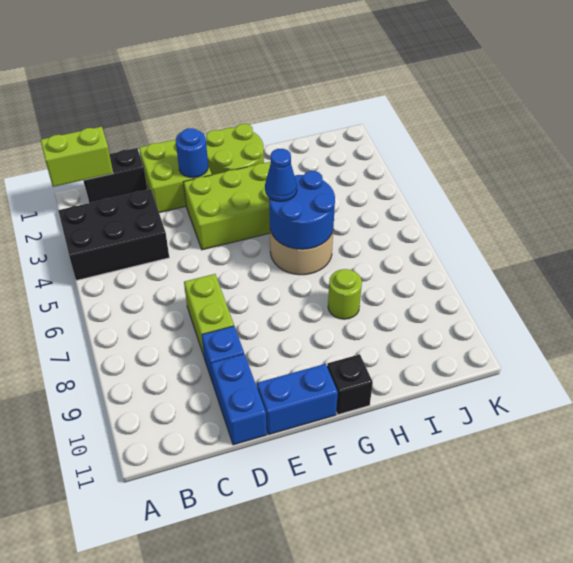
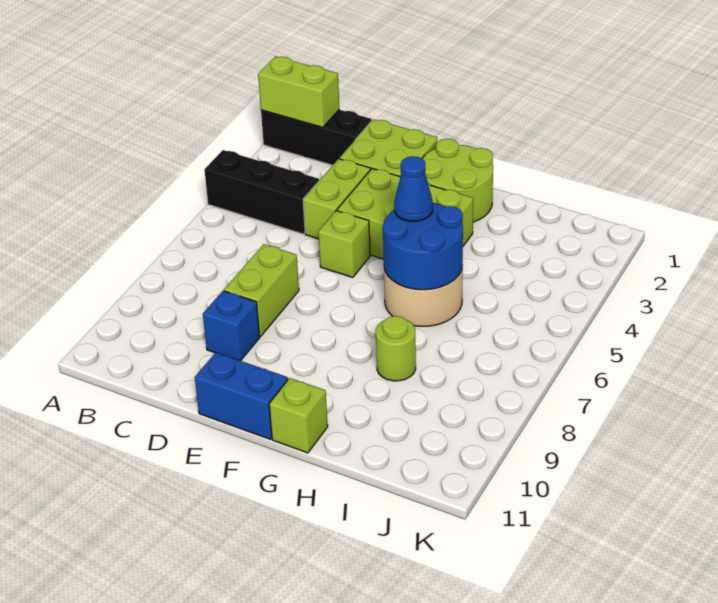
black 2x3 brick [58,189,169,280] -> black 1x3 brick [204,150,319,234]
black 1x2 brick [83,148,148,203] -> black 1x3 brick [261,110,372,165]
none -> lime 1x2 brick [303,159,370,239]
blue 1x2 brick [211,354,267,445] -> none
blue 1x1 round brick [175,128,208,178] -> none
none -> lime 1x1 brick [318,211,370,277]
black 1x1 brick [327,354,373,415] -> lime 1x1 brick [269,378,328,453]

